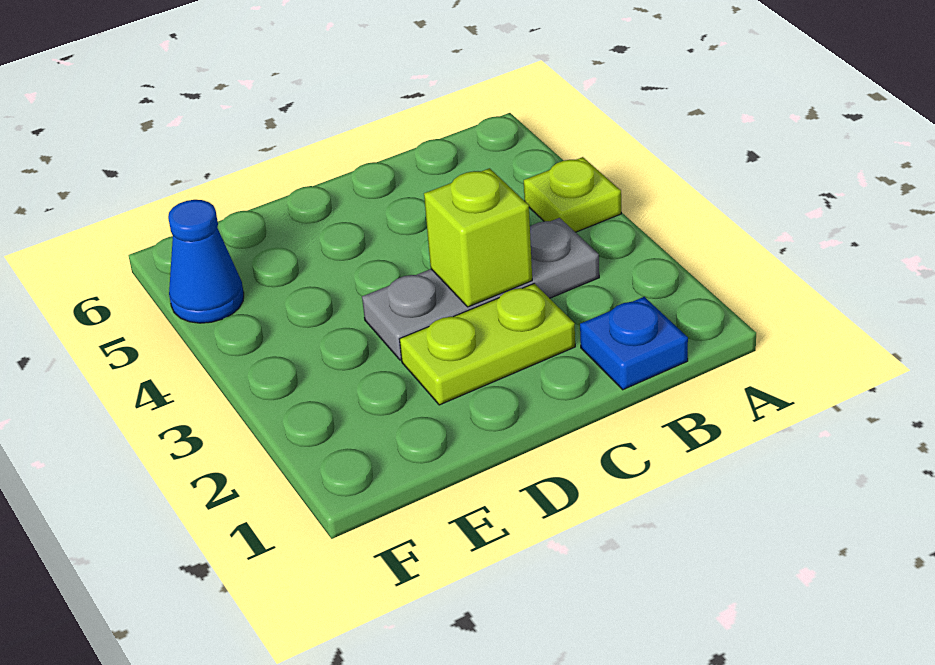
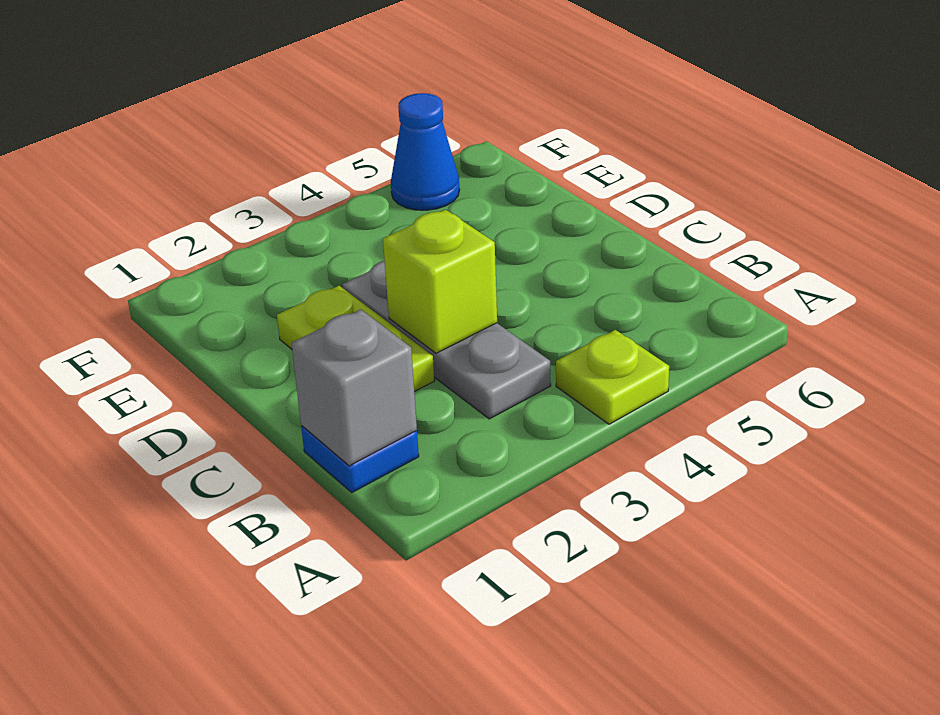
none -> grey 1x1 brick [292,309,417,466]

